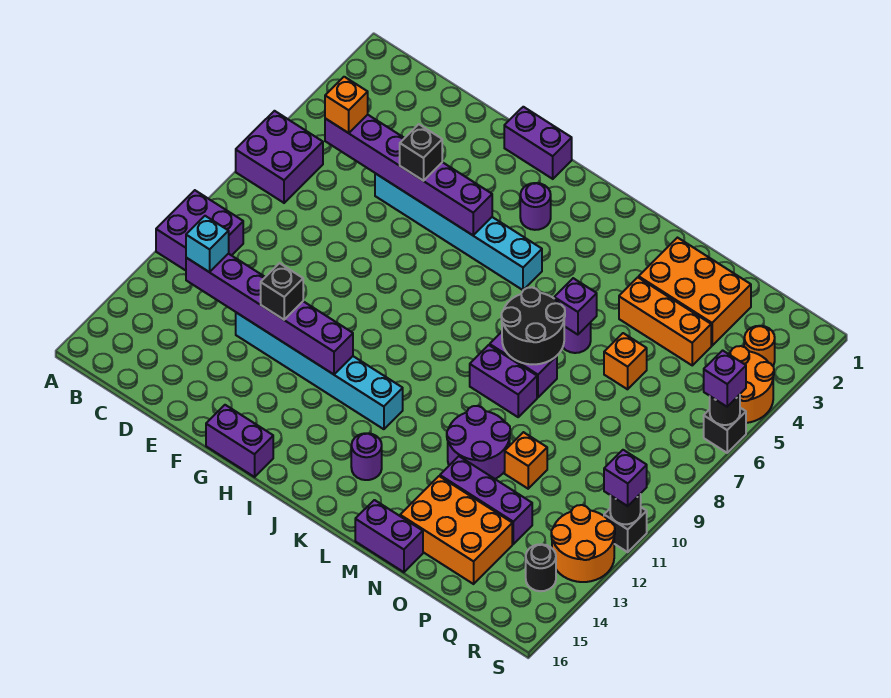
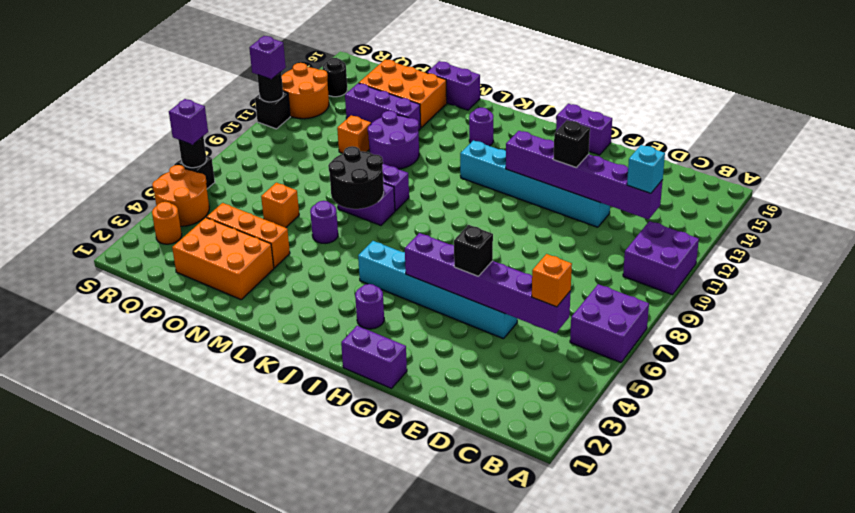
purple 1x1 brick [554,278,597,335] -> none

